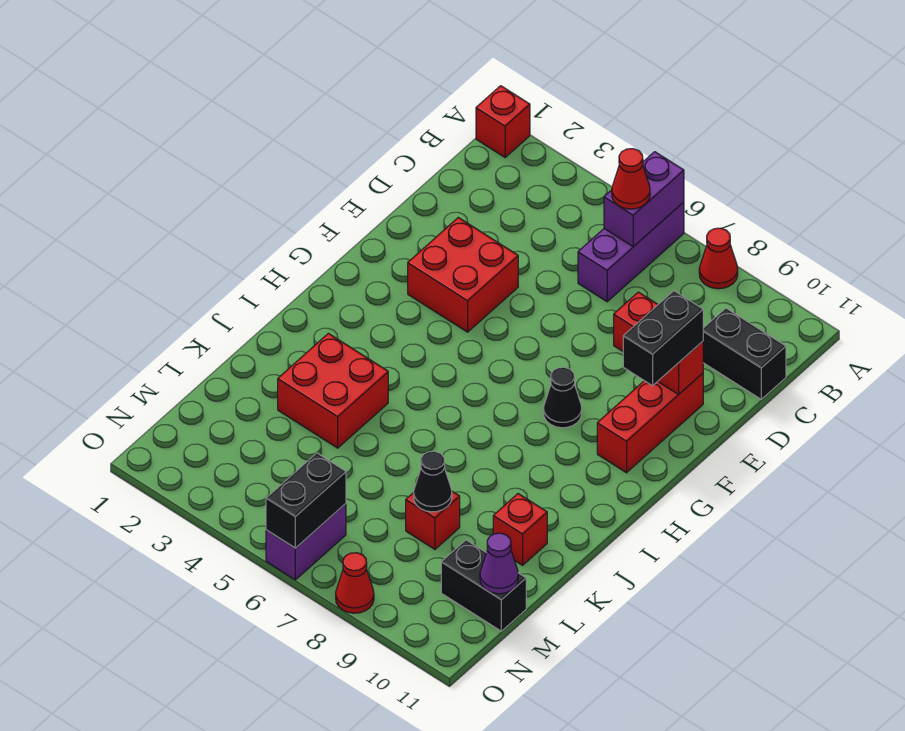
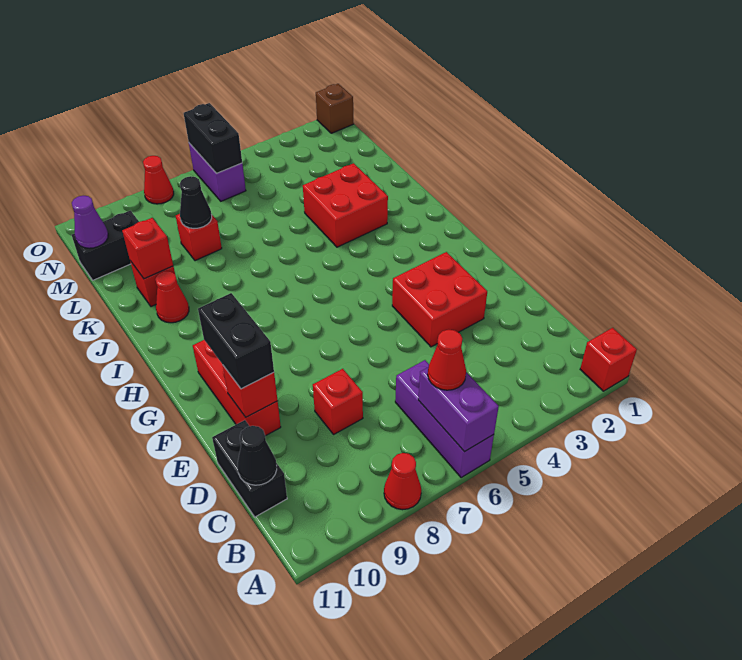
black 1x2 brick [703,308,786,399] -> black 1x2 brick turned to [212,420,287,517]
black 1x1 cone [543,367,582,428] -> black 1x1 cone moved to [237,426,277,485]
none -> red 1x1 cone [155,271,189,323]
none -> red 1x1 brick [122,218,173,279]
none -> brown 1x1 brick [316,84,354,133]

